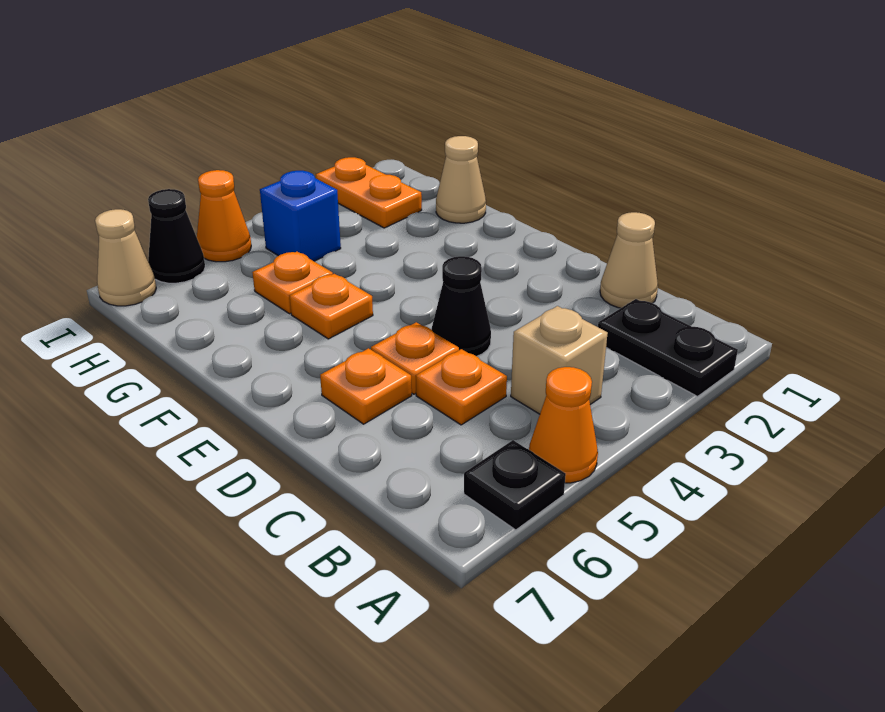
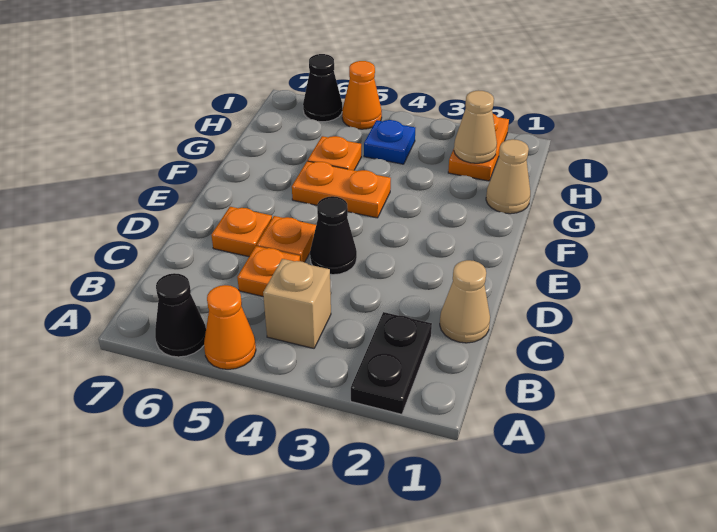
black 1x1 plate [464,440,566,530] -> black 1x1 cone [155,273,206,357]
orange 1x1 plate [290,274,373,339] -> orange 1x2 plate [292,161,391,218]
blue 1x1 brick [260,171,341,261] -> blue 1x1 plate [364,120,415,164]
tan 1x1 cone [95,209,156,306] -> tan 1x1 cone moved to [454,90,497,163]

